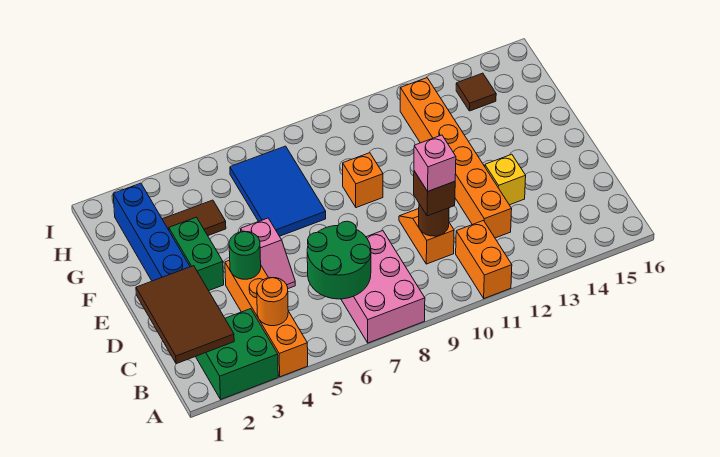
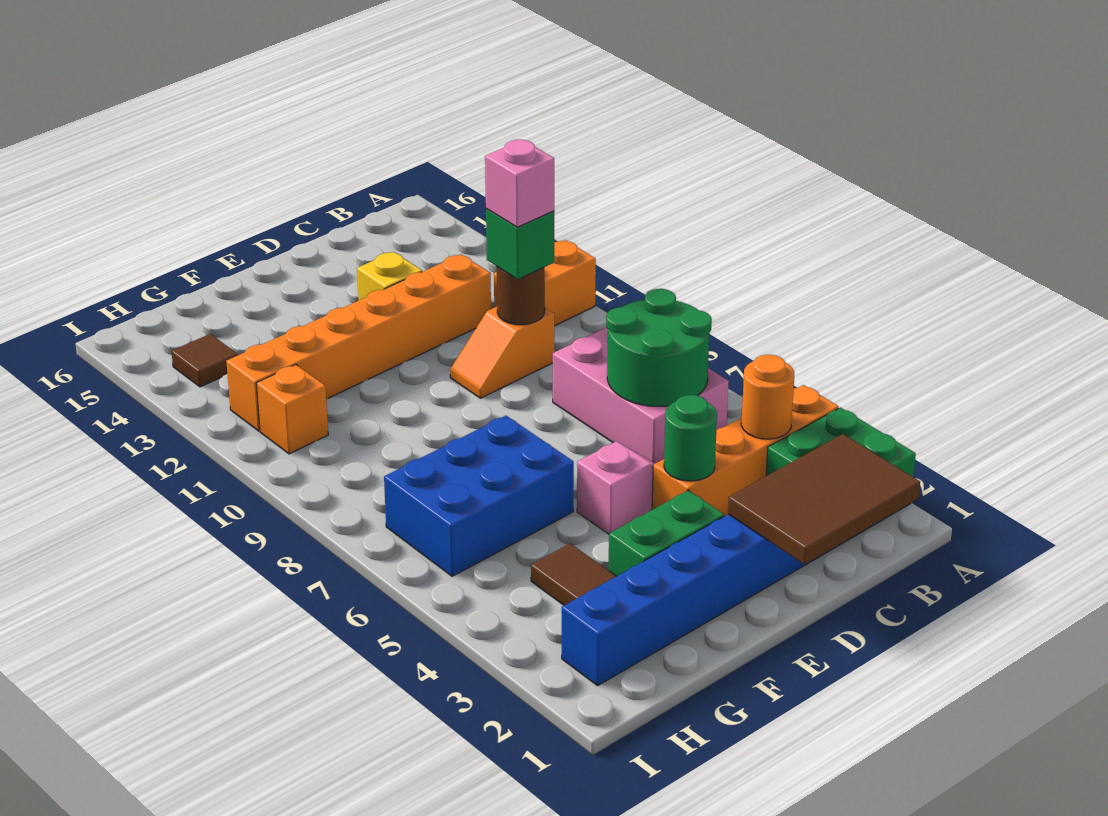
pink 2x3 brick [341,231,425,343] -> pink 2x3 brick turned to [553,327,729,463]
brown 1x1 brick [414,171,455,216] -> green 1x1 brick [486,209,554,279]
blue 2x3 tile [230,146,326,236] -> blue 2x3 brick [384,416,574,576]
orange 1x1 brick [343,153,383,208] -> orange 1x1 brick moved to [256,365,328,454]

